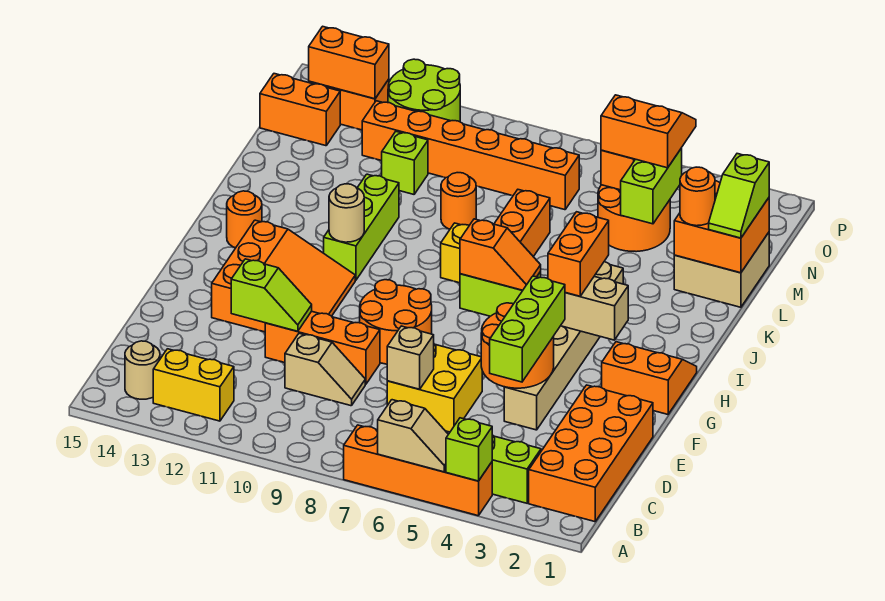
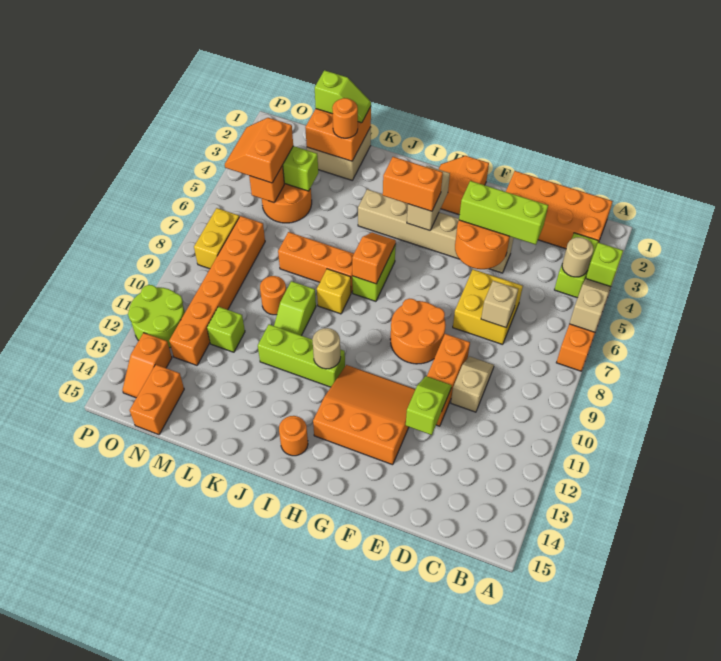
yellow 1x2 brick [153,349,234,421] -> yellow 1x2 brick moved to [194,208,239,269]
tan 1x1 round brick [125,341,160,399] -> tan 1x1 round brick moved to [562,237,593,277]
none -> lime 1x2 slope [274,281,316,336]
orange 1x2 brick [309,26,389,99] -> none

